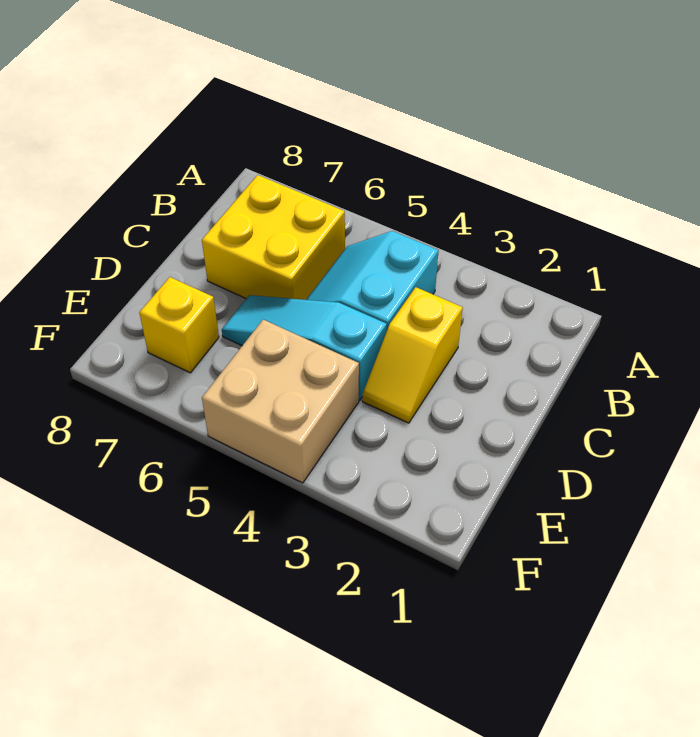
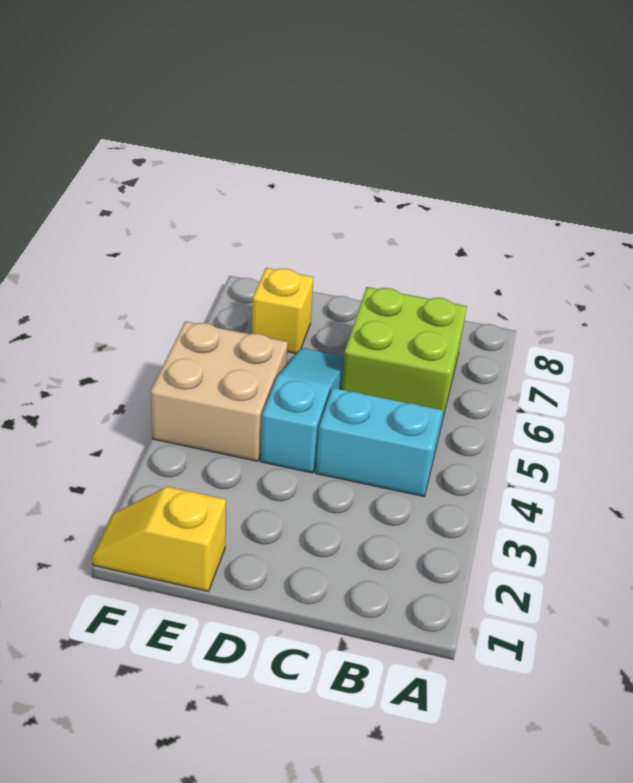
yellow 2x2 brick [202,175,345,300] -> lime 2x2 brick [341,287,467,417]
yellow 1x2 slope [362,287,463,423] -> yellow 1x2 slope moved to [92,486,226,591]

